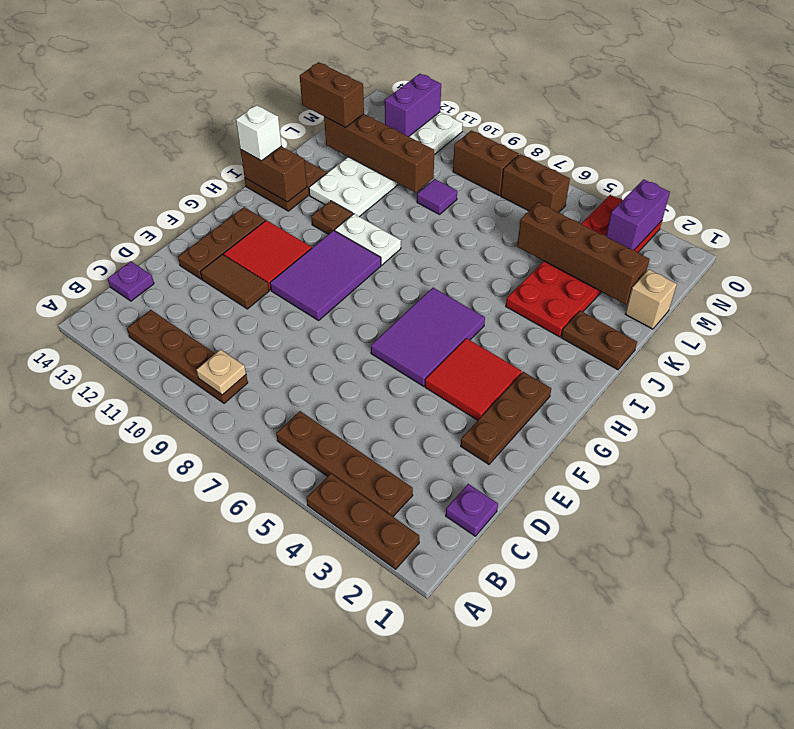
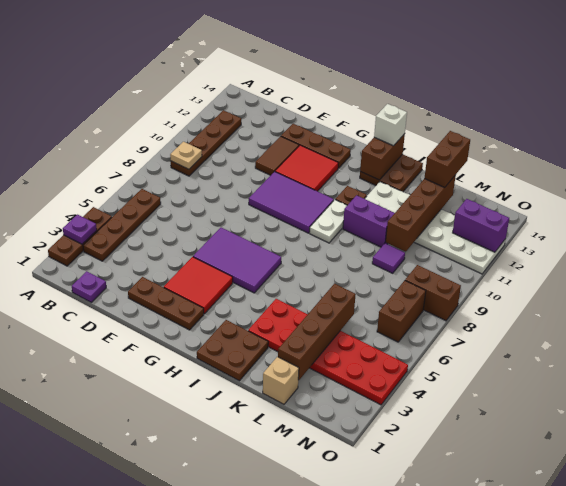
purple 1x1 plate [108,261,154,301] -> purple 1x1 plate moved to [63,215,97,244]
brown 1x2 plate [561,311,637,370] -> brown 2x2 plate [197,320,268,381]
purple 1x2 brick [606,179,670,250] -> purple 1x2 brick moved to [343,195,395,247]
brown 1x2 brick [453,130,519,196] -> brown 1x2 brick turned to [405,265,461,321]

